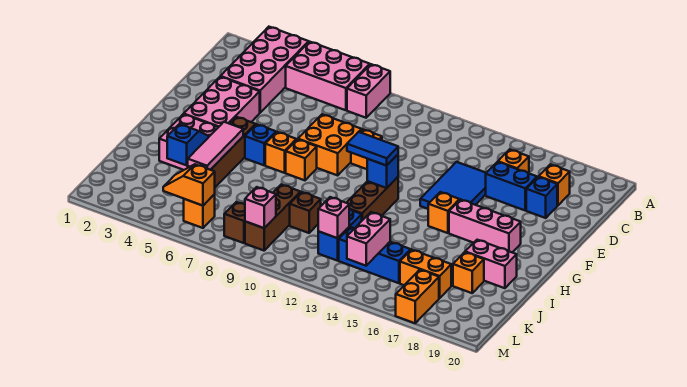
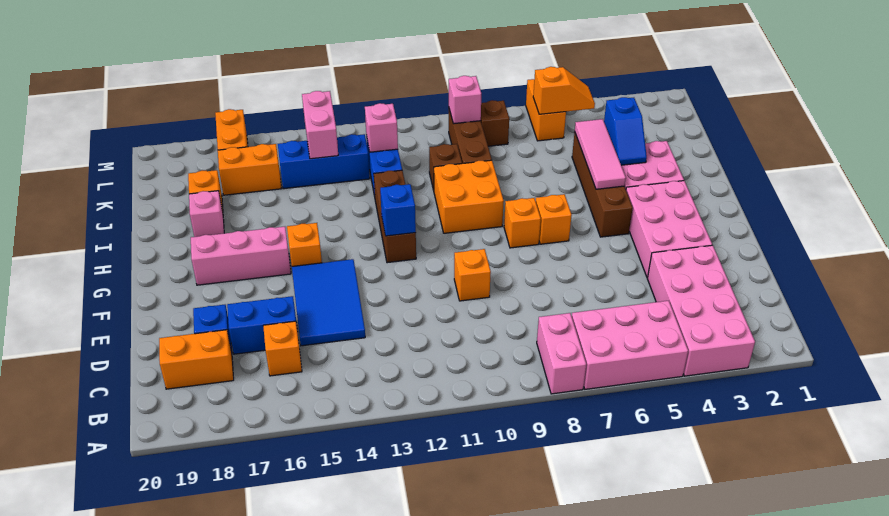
orange 1x1 brick [539,164,570,206] -> orange 1x2 brick [159,330,234,389]
orange 2x2 brick [298,114,362,175] -> orange 2x2 brick moved to [434,160,504,233]
blue 1x1 brick [245,124,276,165] -> none
blue 1x2 tile [347,132,398,166] -> none
pink 1x2 brick [465,240,517,288] -> pink 1x1 brick [189,191,224,237]
orange 1x1 brick [184,194,215,228] -> orange 1x2 brick [526,79,566,141]

